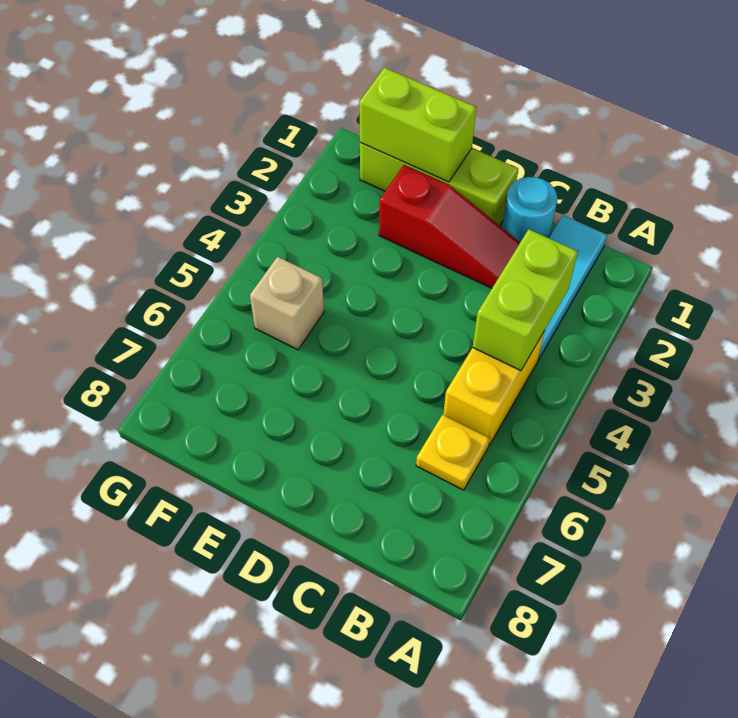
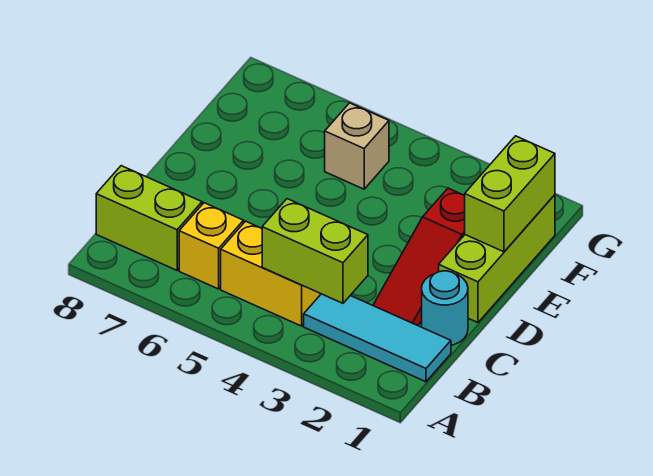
yellow 1x1 plate [416,415,490,490] -> yellow 1x1 brick [179,203,243,289]
none -> lime 1x2 brick [96,166,202,270]

